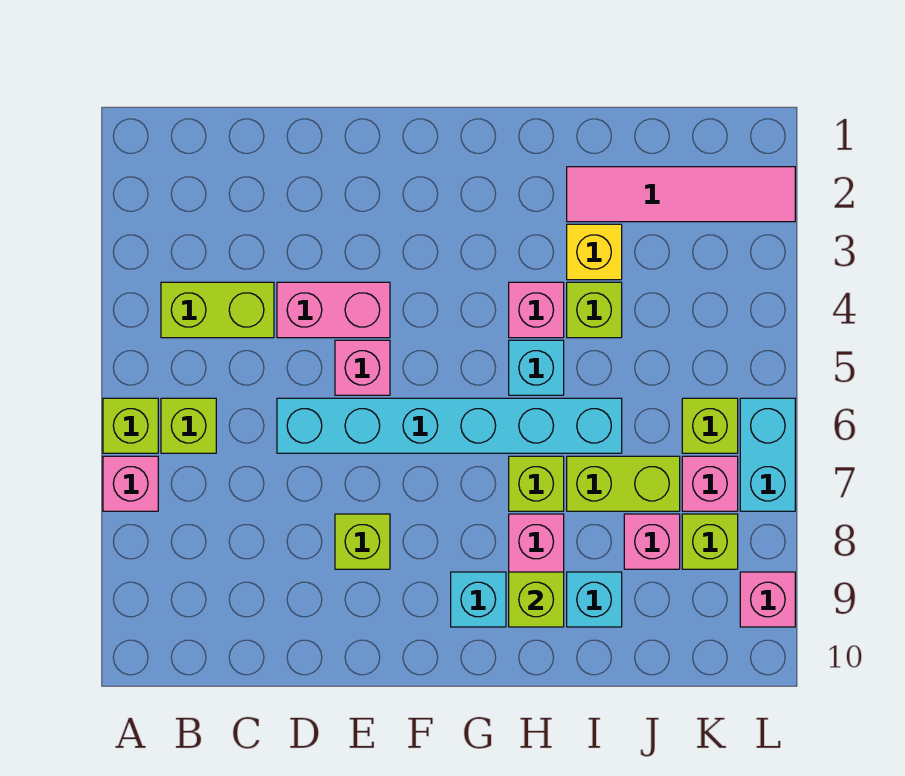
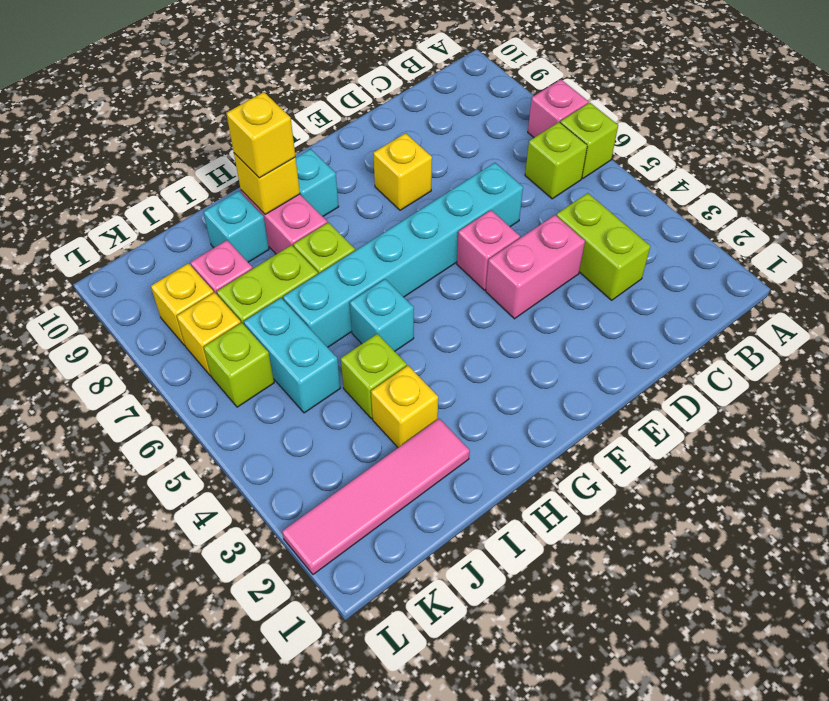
lime 1x2 brick [161,282,274,338] -> lime 1x2 brick turned to [556,193,650,300]
lime 1x1 brick [335,514,390,569] -> yellow 1x1 brick [373,133,432,210]
pink 1x1 brick [509,282,564,338] -> none
lime 1x1 brick [509,572,564,627] -> yellow 1x1 brick [234,153,300,215]
none -> yellow 1x1 brick [226,92,295,178]
pink 1x1 brick [682,456,738,511] -> yellow 1x1 brick [177,293,241,376]
lime 1x1 brick [682,514,738,569] -> yellow 1x1 brick [151,263,214,345]
cyan 1x2 brick [740,398,795,511] -> cyan 1x2 brick moved to [244,298,340,413]
pink 1x1 brick [740,572,795,627] -> none

